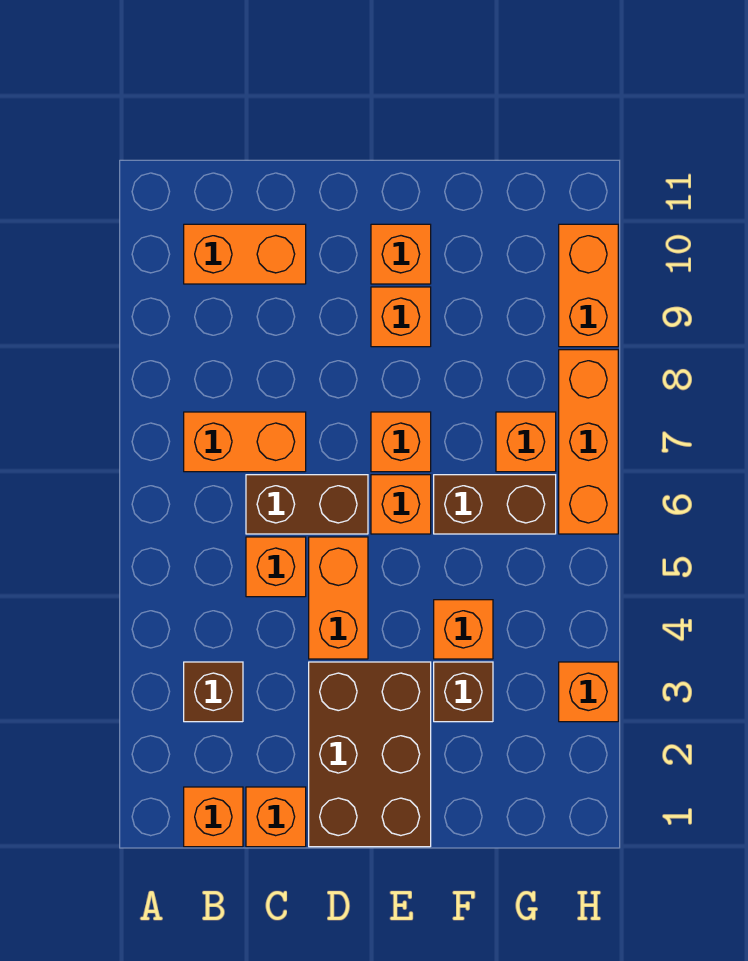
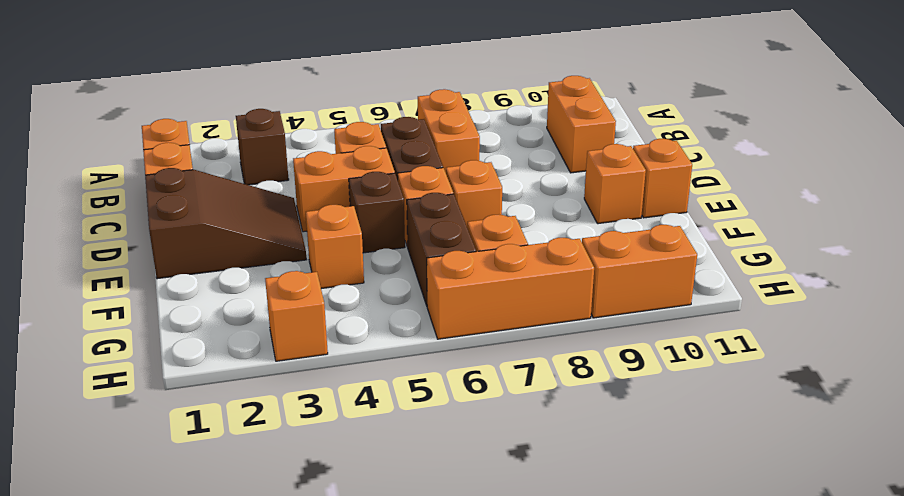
brown 2x3 brick [309,662,431,847] -> brown 2x3 slope [145,168,306,279]
orange 1x1 brick [371,287,431,347] -> orange 1x1 brick moved to [633,139,692,218]
brown 1x1 brick [434,662,493,722] -> brown 1x1 brick moved to [349,172,405,253]

